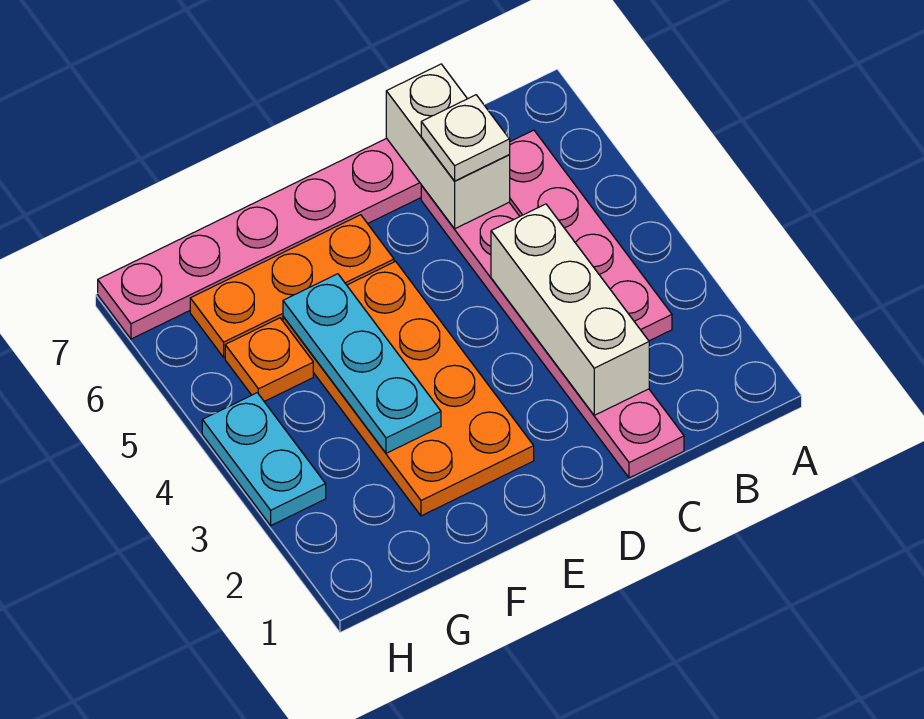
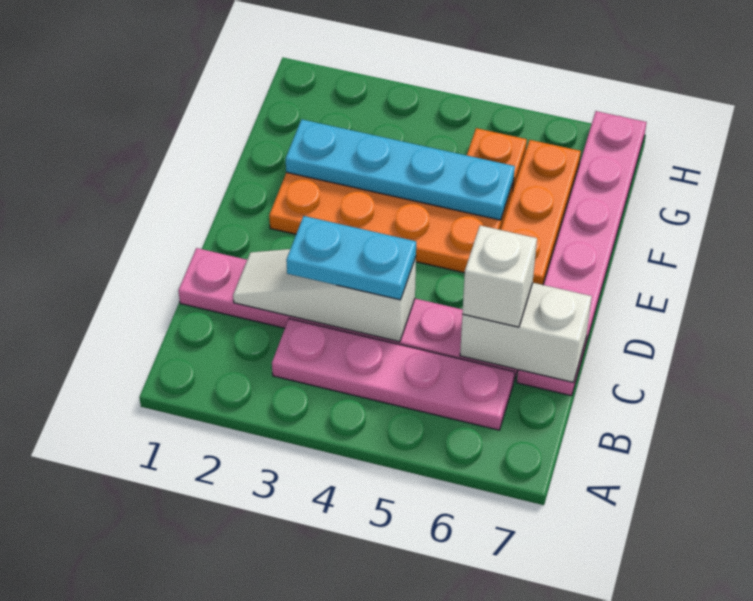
white 1x3 brick [491,204,649,415] -> white 1x3 slope [233,249,416,342]
white 1x1 plate [421,95,510,181] -> white 1x1 brick [462,225,537,327]
cyan 1x3 plate [283,274,441,453] -> cyan 1x4 plate [286,119,515,220]
cyan 1x2 plate [202,393,326,525] -> cyan 1x2 plate moved to [286,216,416,300]

